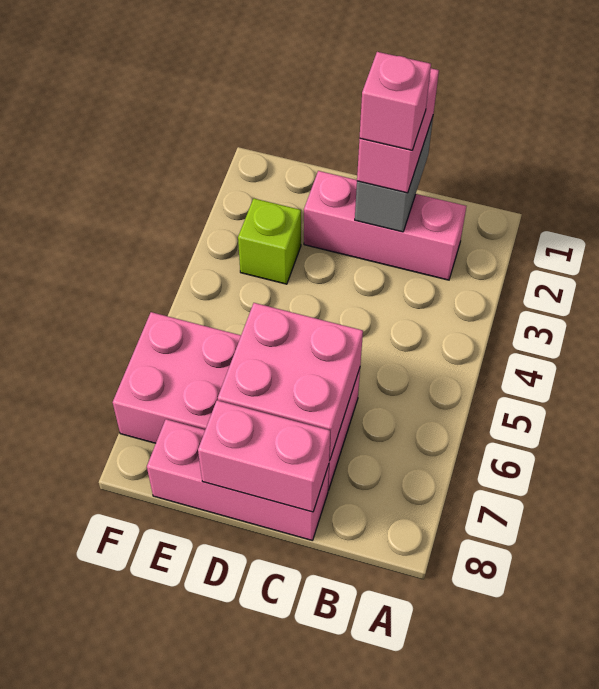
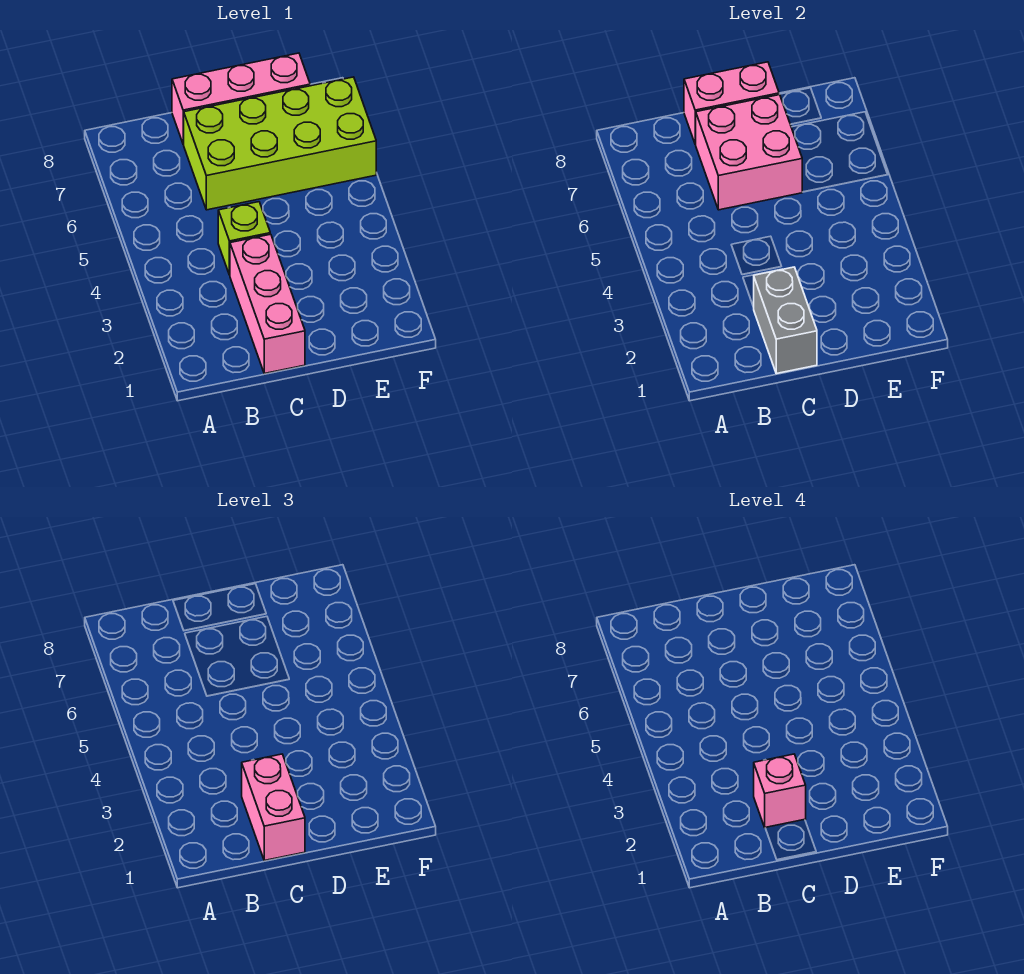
pink 1x3 brick [304,171,466,280] -> pink 1x3 brick turned to [230,234,305,374]
pink 2x4 brick [113,312,360,490] -> lime 2x4 brick [183,77,376,210]
lime 1x1 brick [238,199,301,284] -> lime 1x1 brick moved to [218,202,270,275]

